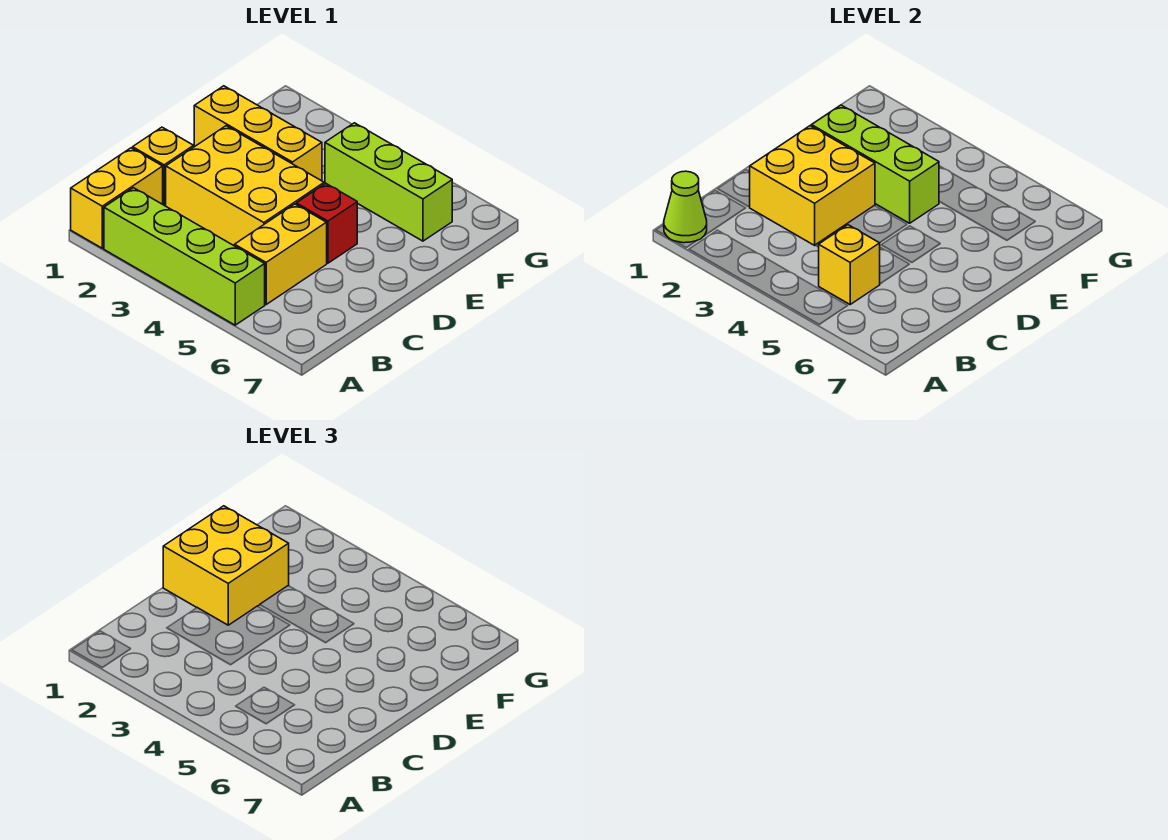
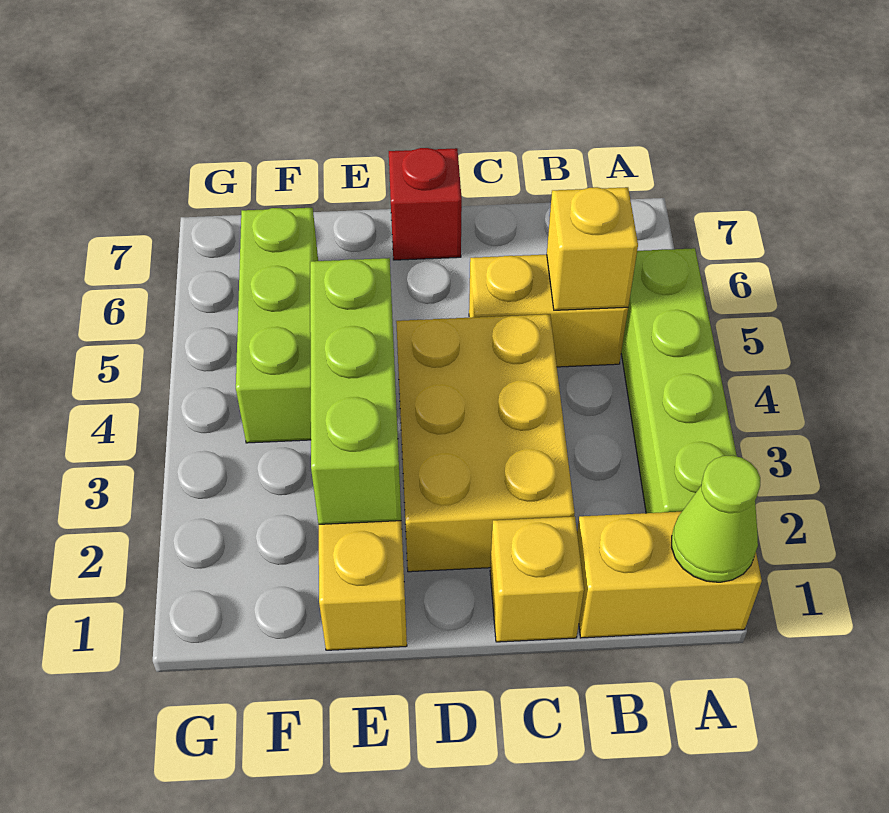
yellow 2x2 brick [749,126,875,245] -> none
yellow 2x2 brick [163,506,289,625] -> none
red 1x1 brick [296,183,357,263] -> red 1x1 brick moved to [389,148,462,260]

